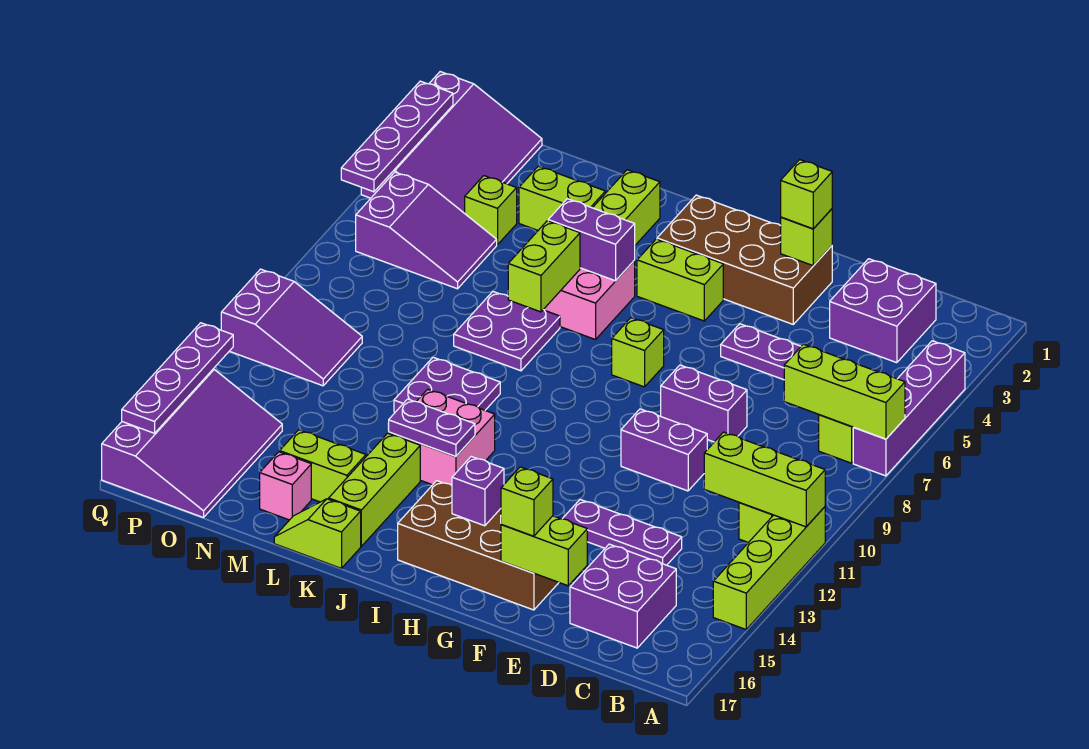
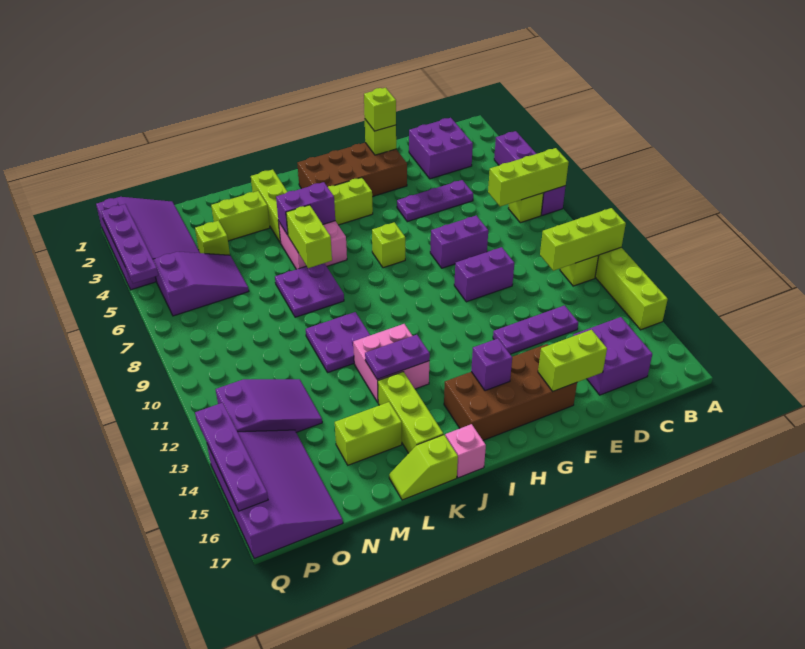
lime 1x1 brick [501,467,553,536] -> none
pink 1x1 brick [260,452,311,520] -> pink 1x1 brick moved to [445,424,486,478]
purple 2x3 slope [221,269,362,386] -> purple 2x3 slope moved to [216,379,322,432]

